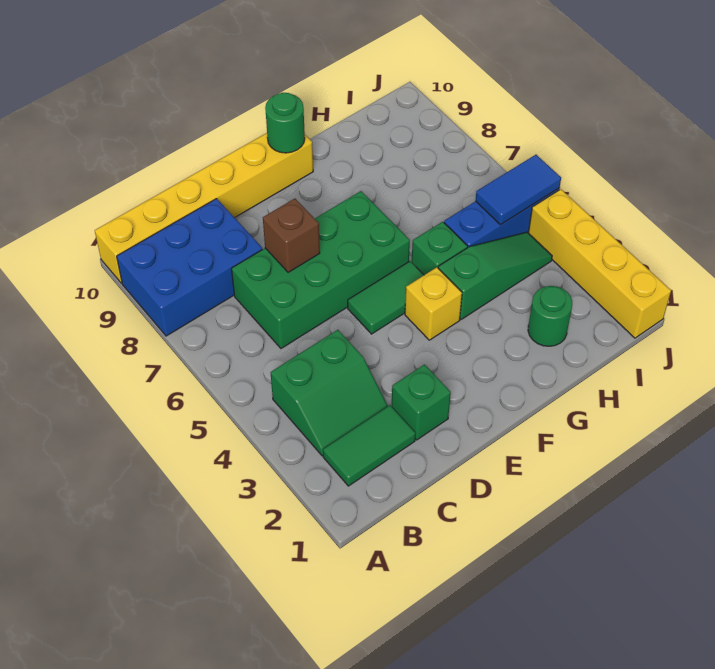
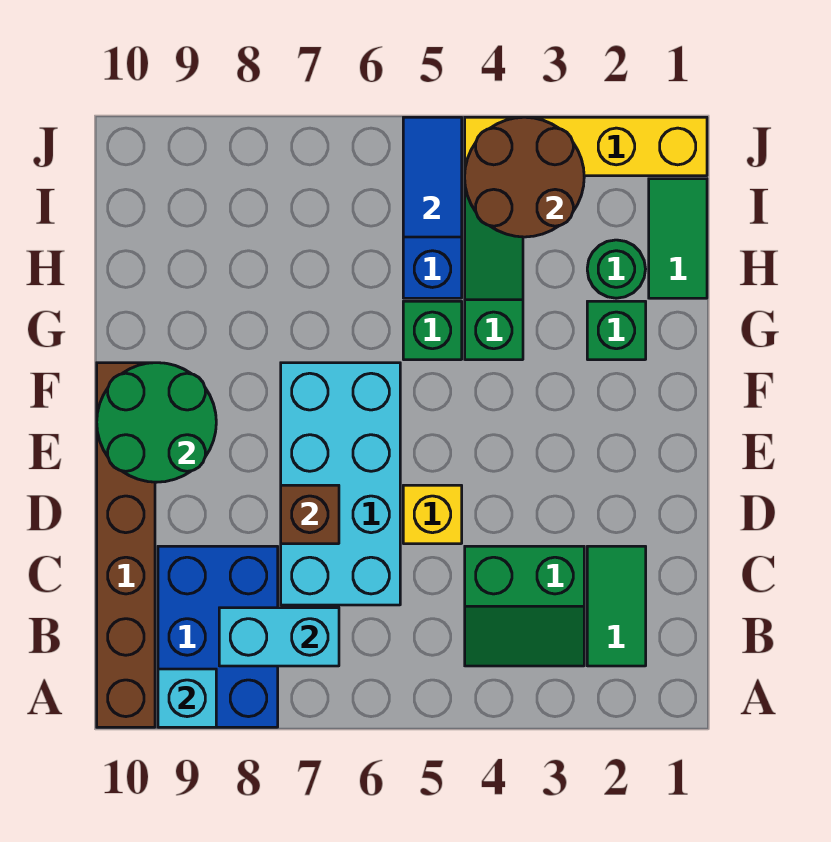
none -> cyan 1x1 brick [158,669,216,727]
yellow 1x6 brick [95,133,313,284] -> brown 1x6 brick [97,363,155,727]
green 2x2 slope [271,330,388,456] -> green 2x2 slope turned to [465,546,584,666]
none -> cyan 1x2 brick [219,608,339,666]
green 2x4 brick [231,191,410,348] -> cyan 2x4 brick [281,363,400,605]
green 1x1 brick [392,365,451,440] -> green 1x1 brick moved to [587,301,646,360]
green 1x2 tile [348,261,424,334] -> green 1x2 tile moved to [649,179,707,298]
yellow 1x1 brick [405,267,462,340] -> yellow 1x1 brick moved to [403,485,462,544]
green 1x1 round brick [265,93,305,153] -> green 2x2 round brick [97,363,216,482]
none -> brown 2x2 round brick [465,117,584,237]

